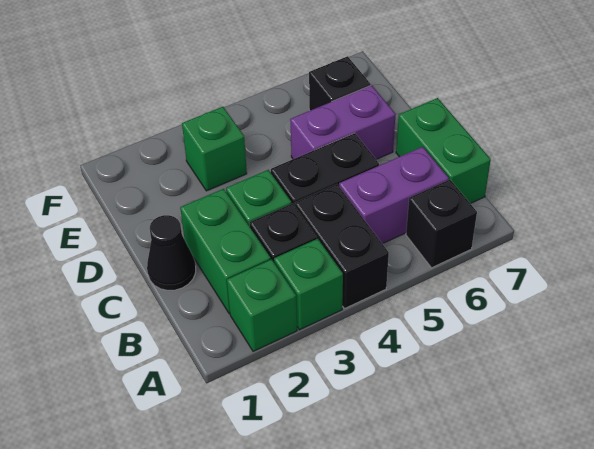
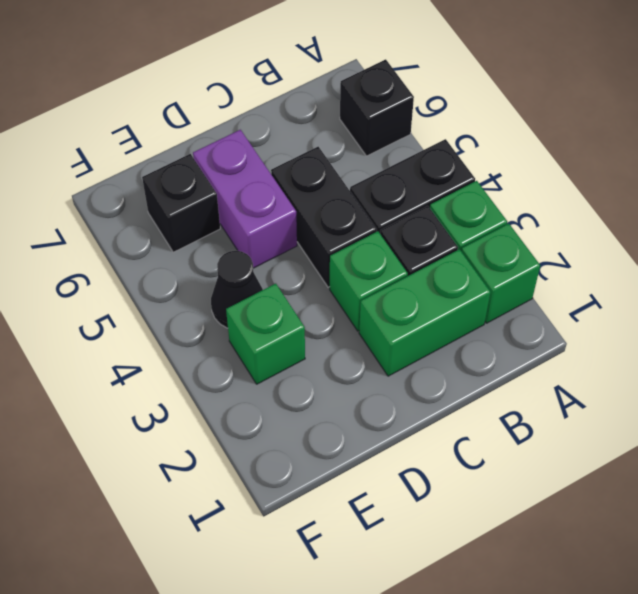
purple 1x2 brick [339,147,449,244] -> none
green 1x2 brick [396,98,491,204] -> none
black 1x1 cone [147,215,196,290] -> black 1x1 cone moved to [211,251,263,328]

